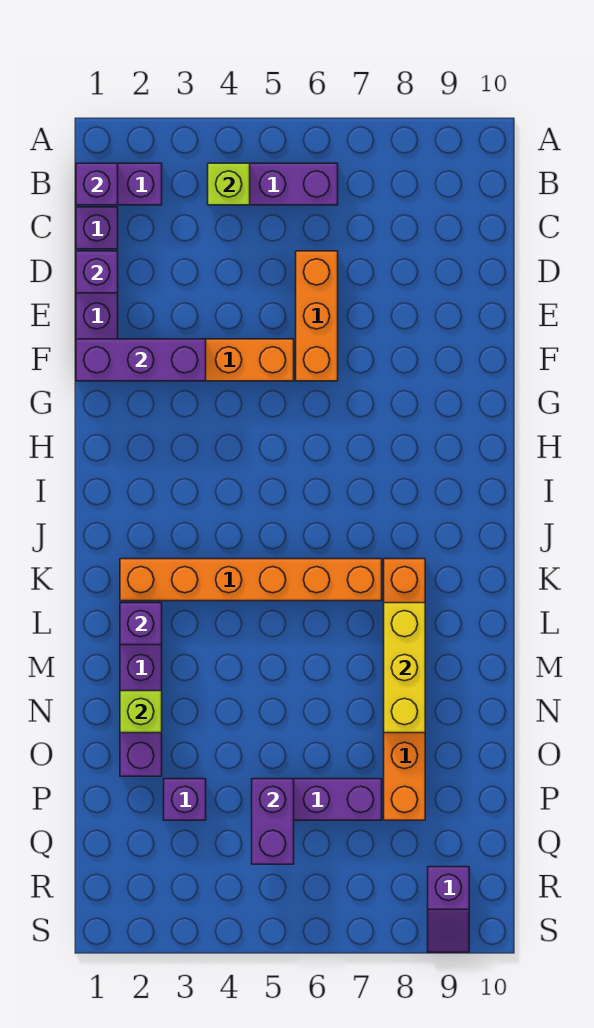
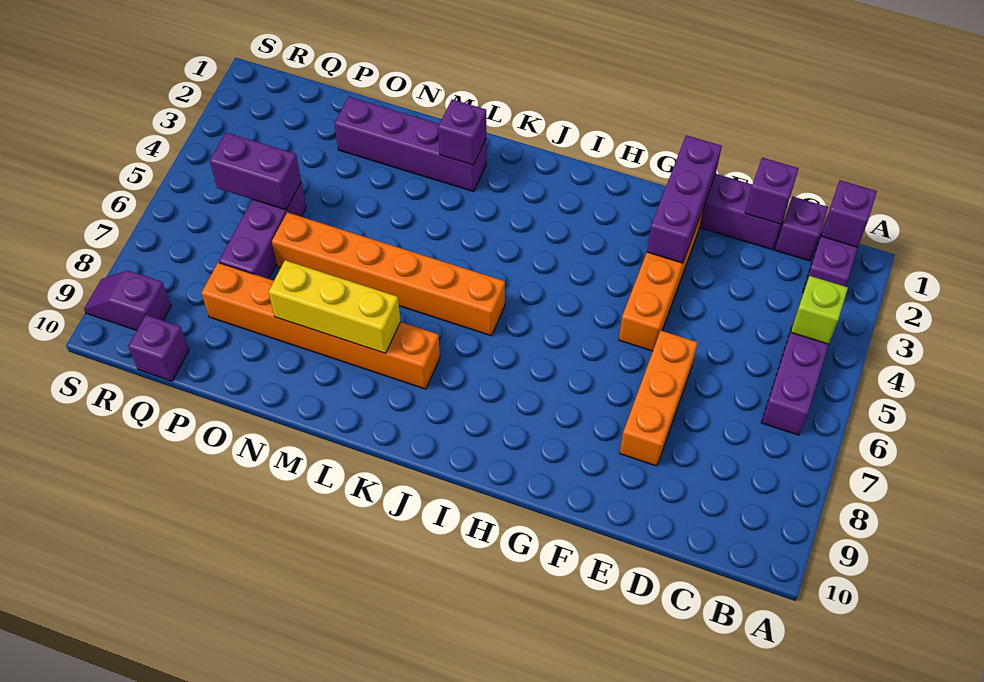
orange 1x3 brick [296,251,338,381] -> orange 1x3 brick turned to [620,331,698,466]
orange 1x6 brick [120,559,382,601] -> orange 1x6 brick turned to [272,212,505,336]
lime 1x1 brick [120,691,162,733] -> none
purple 1x1 brick [164,779,206,820] -> purple 1x1 brick moved to [128,315,189,381]

